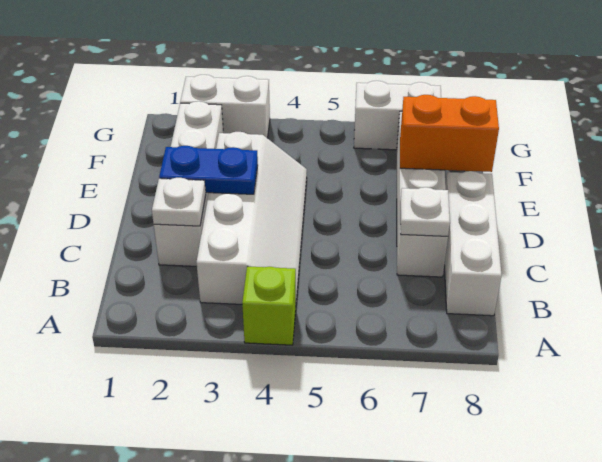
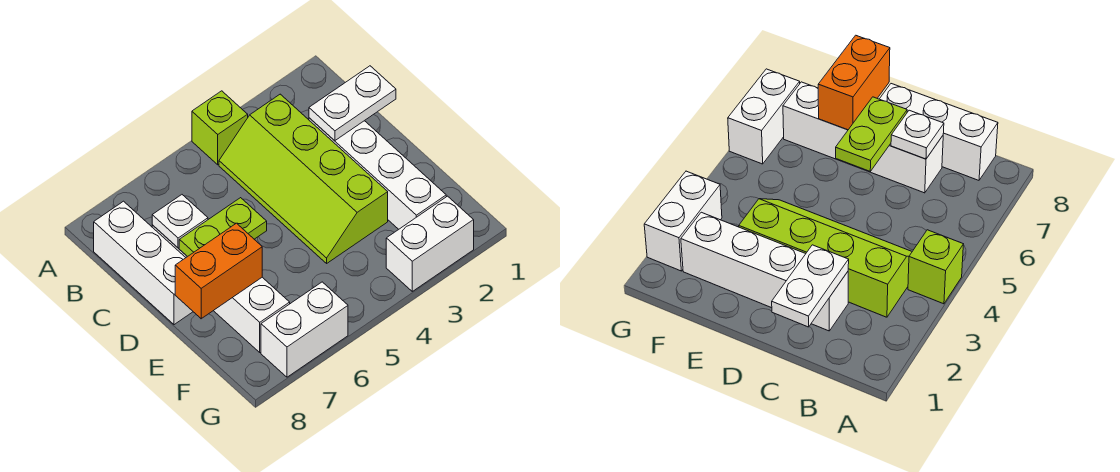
white 2x4 slope [196,132,307,304] -> lime 2x4 slope [219,94,388,263]
white 1x1 plate [152,178,206,226] -> white 1x2 plate [309,66,396,141]
blue 1x2 plate [159,146,258,194] -> none
none -> lime 1x2 plate [179,198,267,257]

